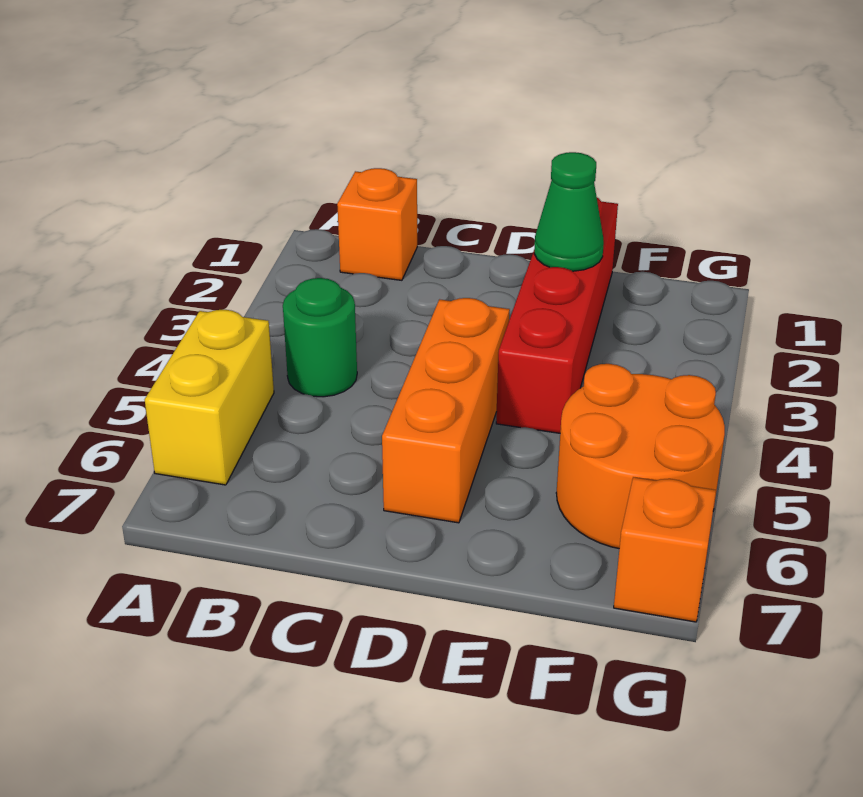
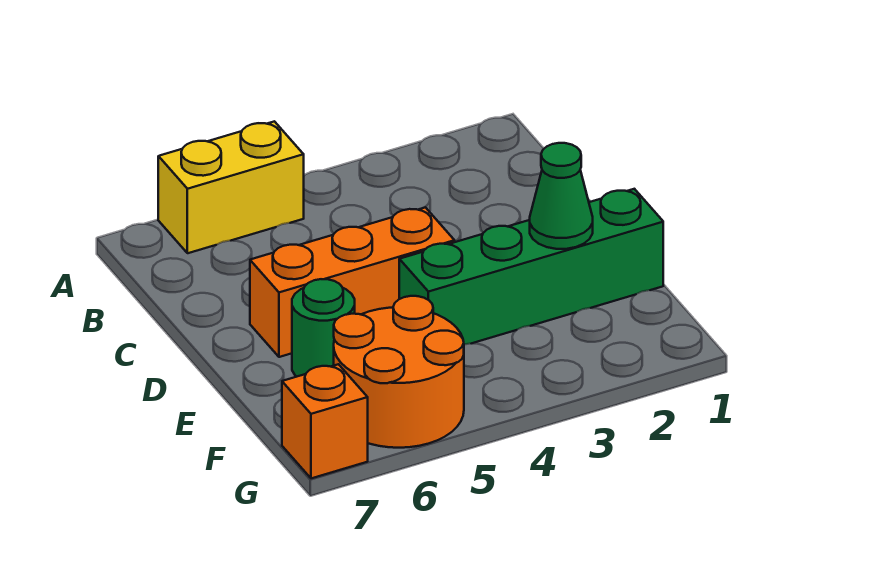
orange 1x1 brick [337,168,417,280] -> none
green 1x1 round brick [283,278,357,397] -> green 1x1 round brick moved to [292,279,355,377]
red 1x4 brick [496,198,618,433] -> green 1x4 brick [399,189,663,345]

